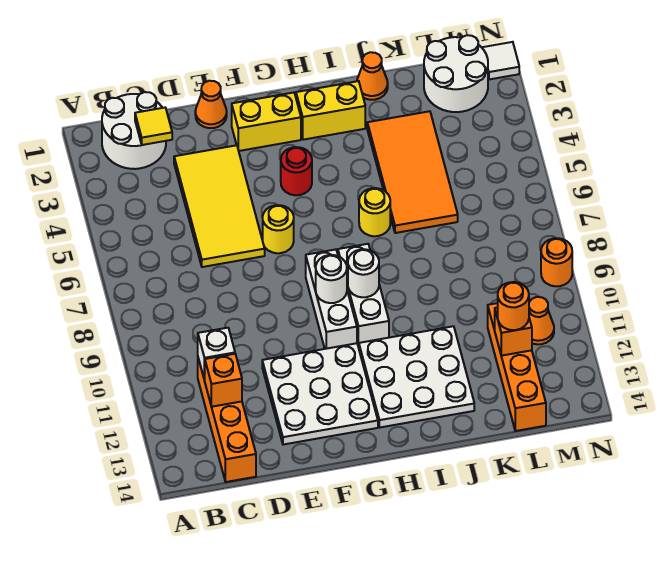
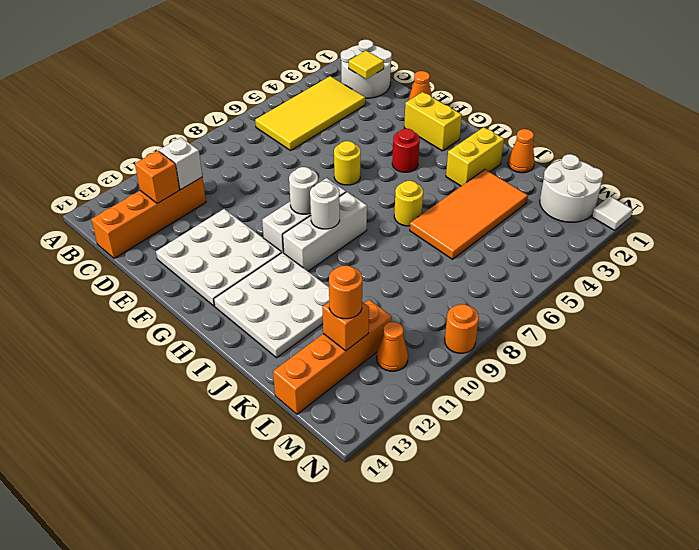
yellow 2x4 tile [174,145,265,267] -> yellow 2x4 tile moved to [255,76,365,151]
yellow 1x2 brick [296,81,365,140] -> yellow 1x2 brick turned to [446,127,504,186]

